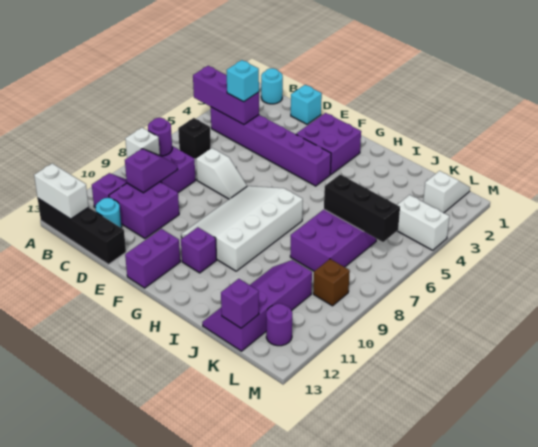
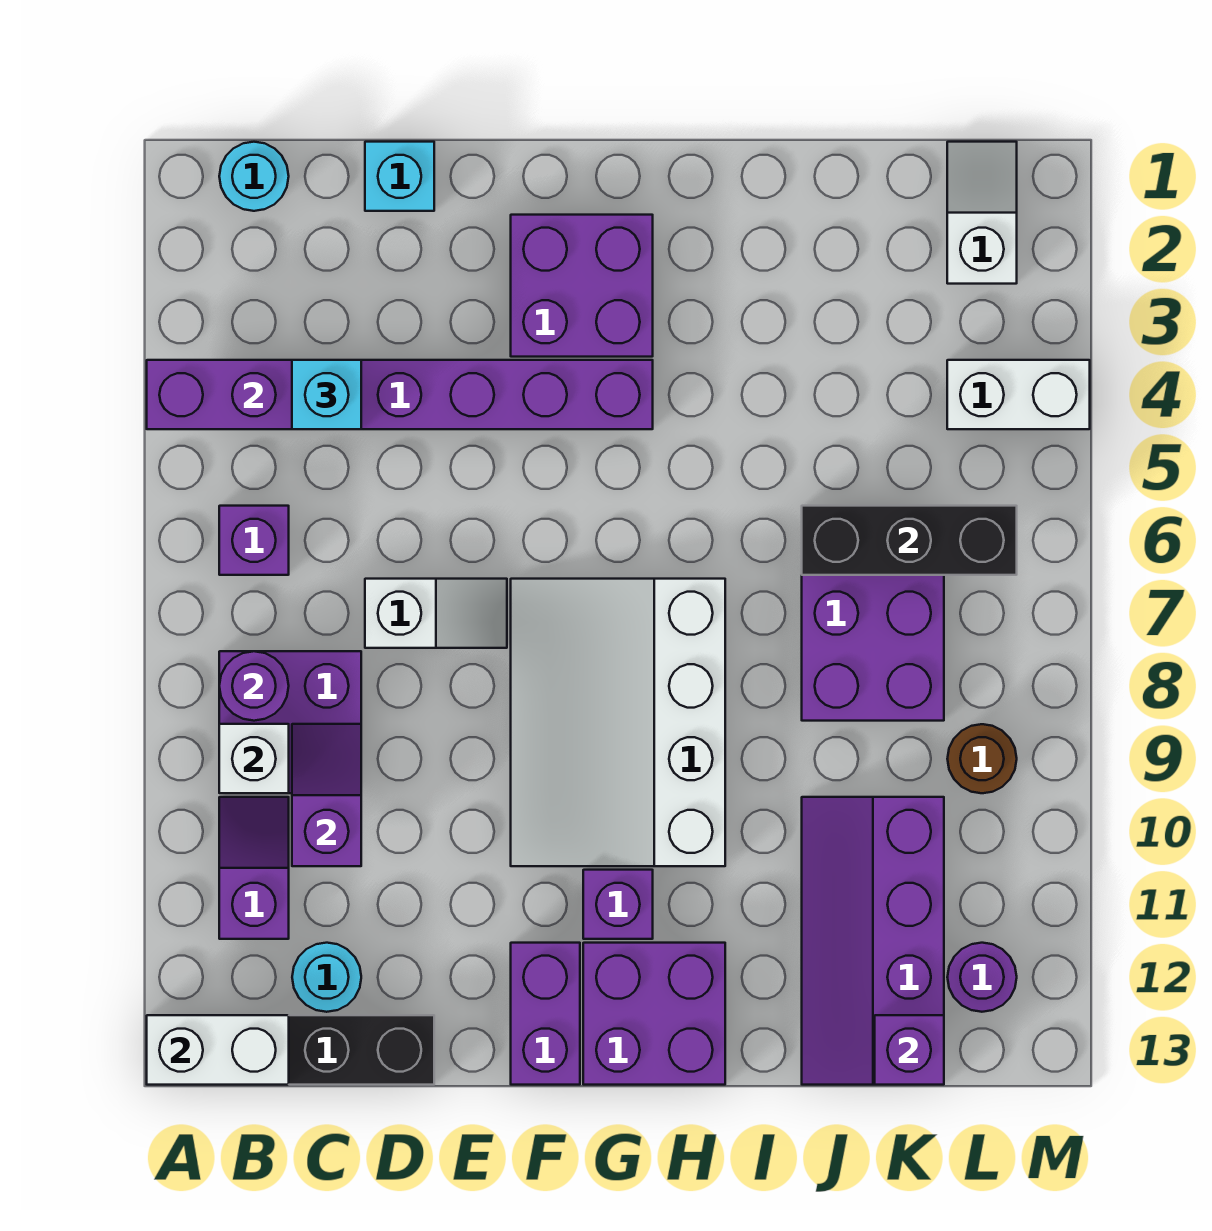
black 1x1 brick [178,118,211,159] -> purple 1x1 brick [219,506,289,575]
purple 2x2 brick [109,182,179,239] -> purple 2x2 brick moved to [583,943,725,1085]
brown 1x1 brick [313,259,350,306] -> brown 1x1 round brick [947,724,1017,793]

